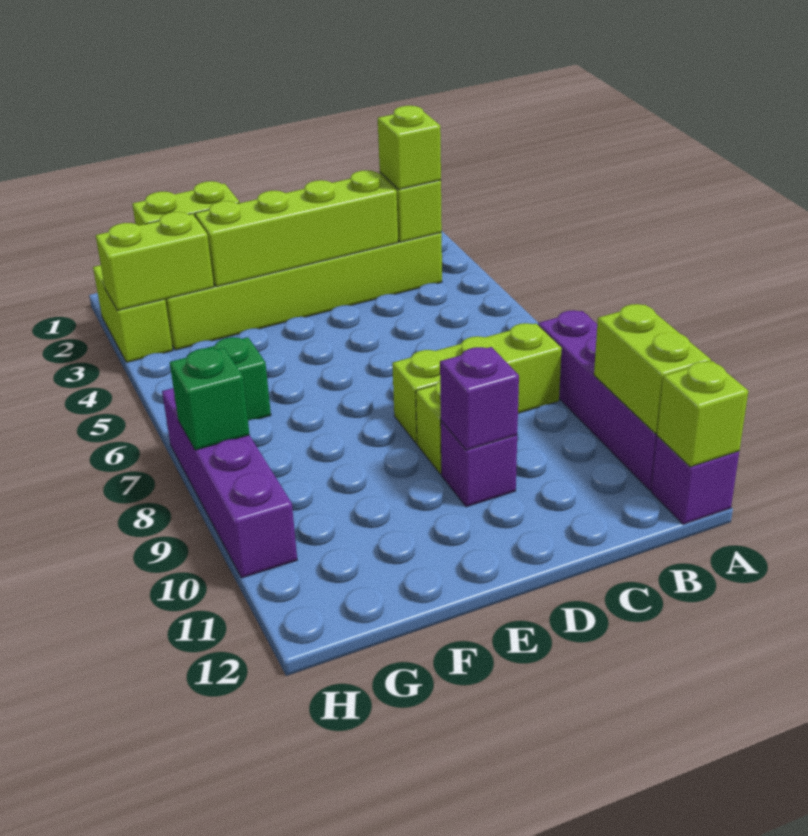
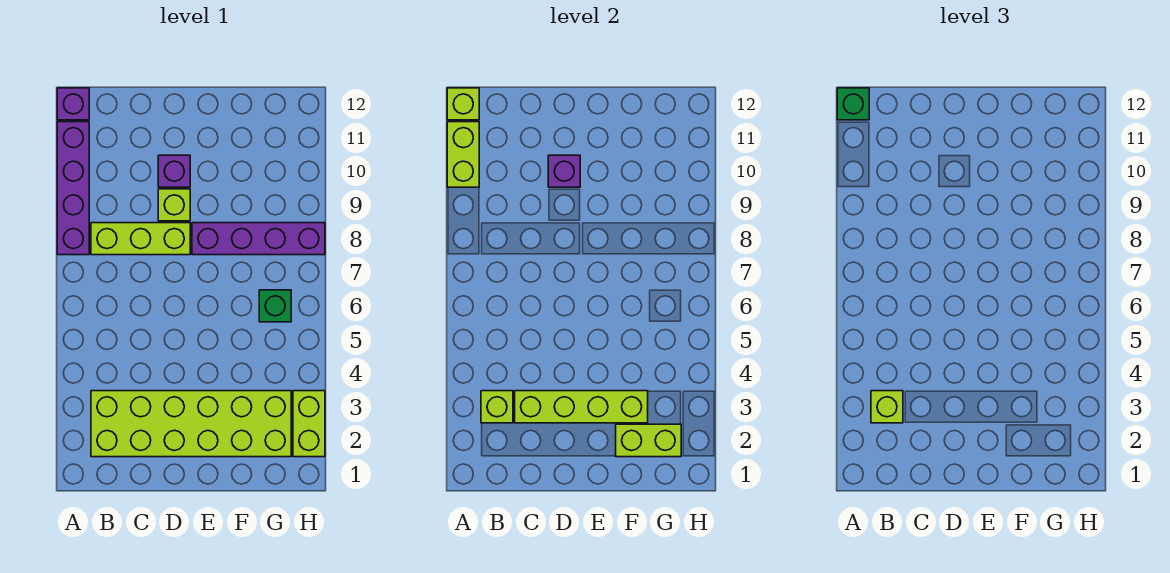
lime 1x2 brick [96,212,214,311] -> none
purple 1x4 brick [162,388,297,578] -> purple 1x4 brick turned to [192,223,325,255]
green 1x1 brick [170,348,250,450] -> green 1x1 brick moved to [837,88,869,120]

